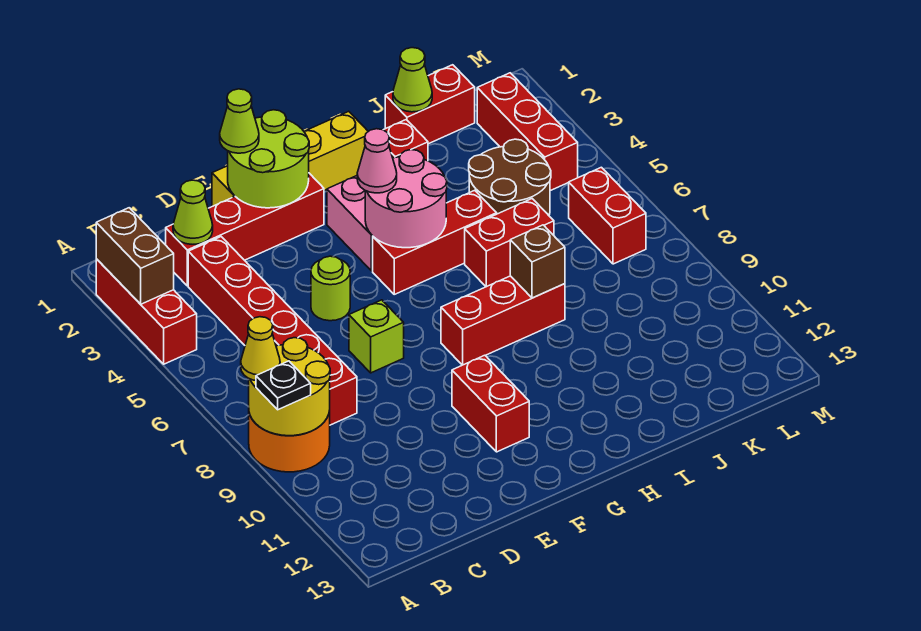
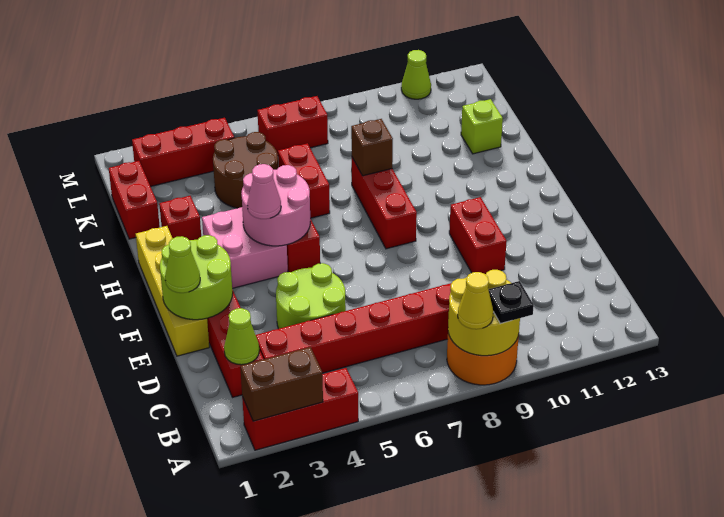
lime 1x1 round brick [311,256,350,321] -> lime 2x2 round brick [276,263,346,329]
lime 1x1 brick [349,300,404,373] -> lime 1x1 brick moved to [461,99,503,154]
red 1x2 brick [452,355,529,452] -> red 1x2 brick turned to [449,197,507,274]
lime 1x1 cone [393,48,432,112] -> lime 1x1 cone moved to [401,50,431,99]

